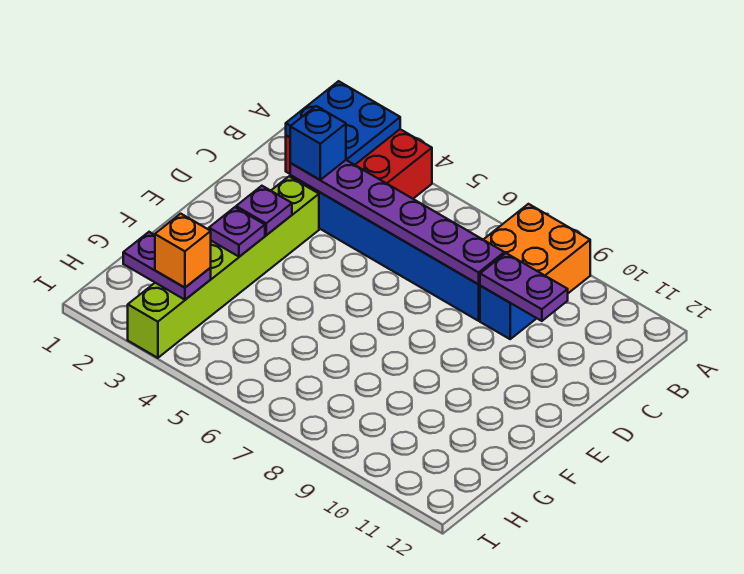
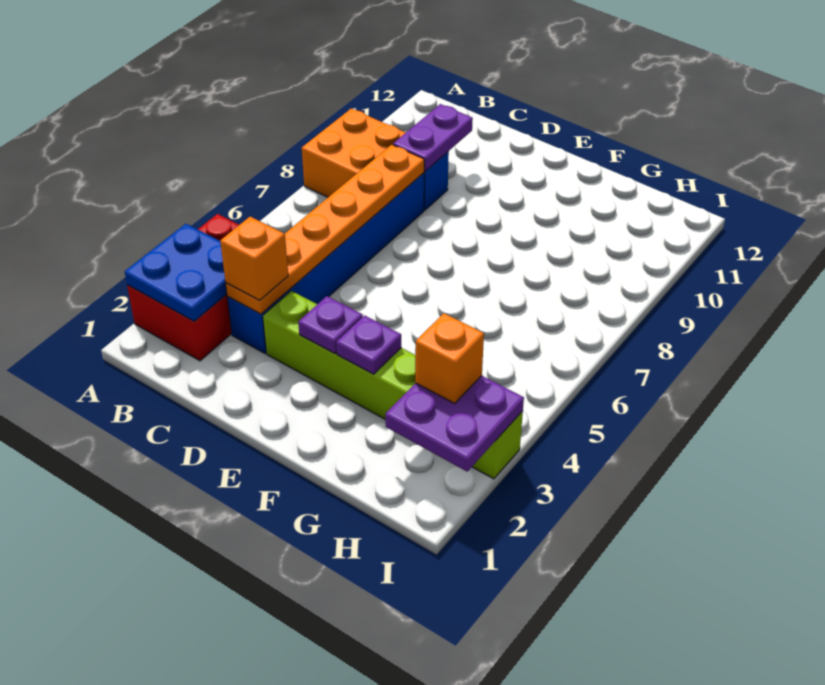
purple 1x6 plate [290,160,504,284] -> orange 1x6 plate [226,145,424,314]
blue 1x1 brick [290,106,346,180] -> orange 1x1 brick [220,217,288,300]
purple 1x2 plate [123,232,211,300] -> purple 2x2 plate [385,376,524,471]

